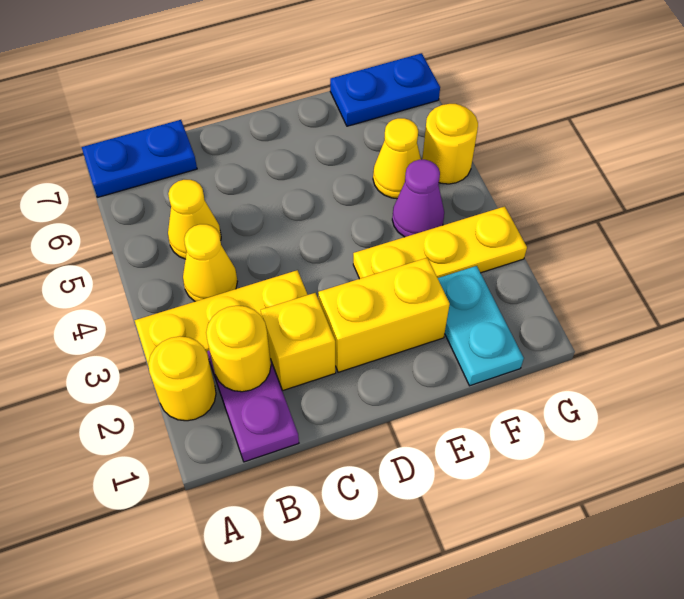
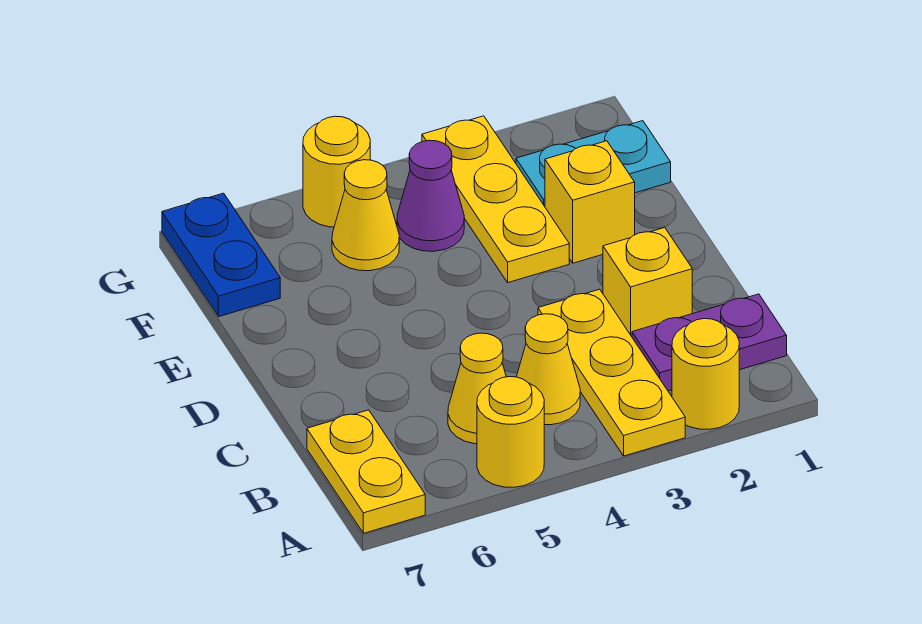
blue 1x2 plate [82,120,197,197] -> yellow 1x2 plate [307,410,425,533]
yellow 1x1 round brick [206,306,271,392] -> yellow 1x1 round brick moved to [477,377,544,487]
yellow 1x2 brick [318,258,450,372] -> yellow 1x1 brick [545,141,635,263]

